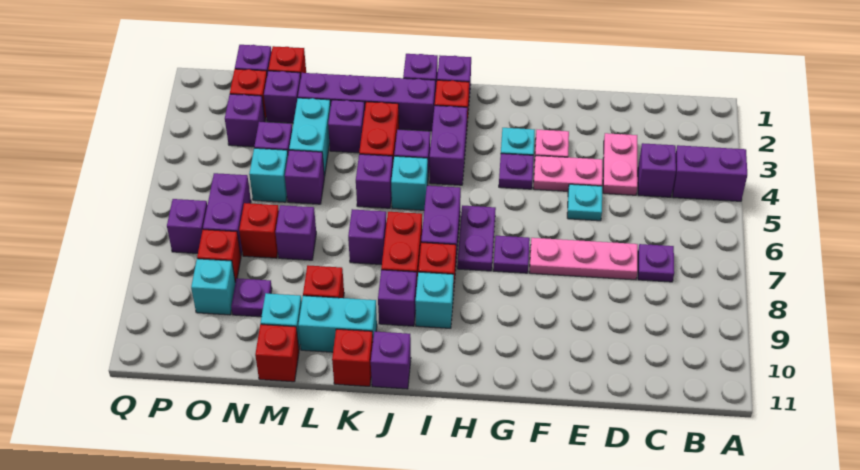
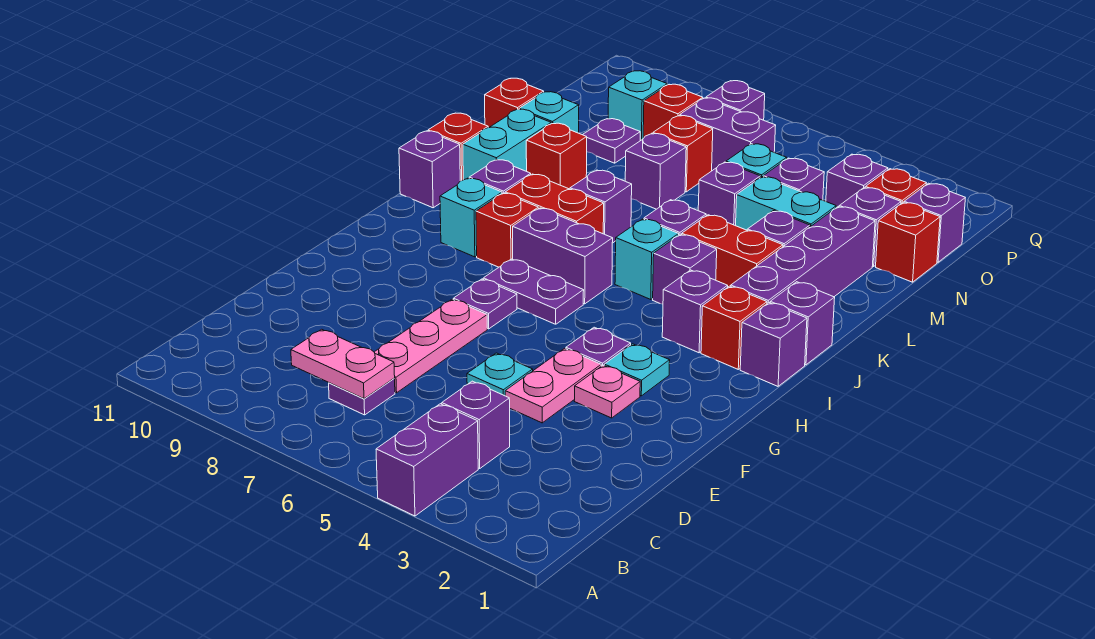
pink 1x2 plate [603,133,638,195] -> pink 1x2 plate moved to [291,329,395,399]
purple 1x2 brick [430,106,467,185] -> purple 1x1 brick [662,270,728,353]

